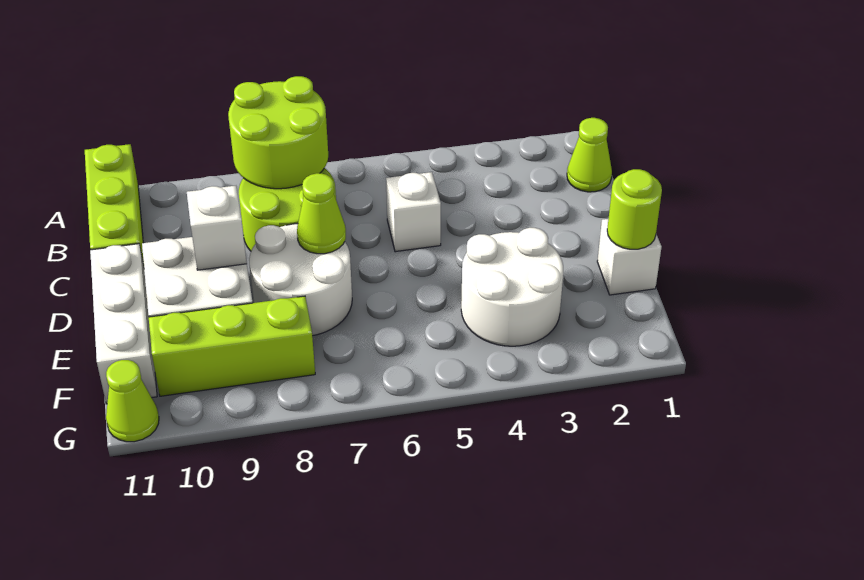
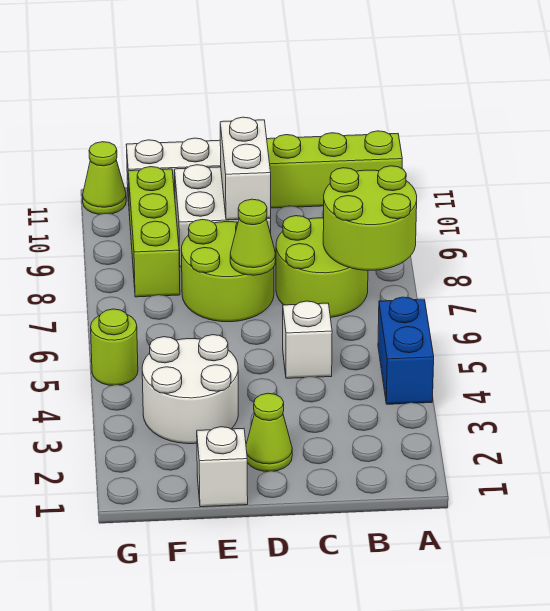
none -> blue 1x2 brick [378,297,434,404]
lime 1x1 cone [567,118,612,192] -> lime 1x1 cone moved to [246,393,292,472]
white 2x2 round brick [249,224,352,336] -> lime 2x2 round brick [182,220,274,322]
white 1x1 brick [187,186,247,270] -> white 1x2 brick [220,117,271,220]
lime 1x1 round brick [607,169,662,249] -> lime 1x1 round brick moved to [91,309,138,385]

